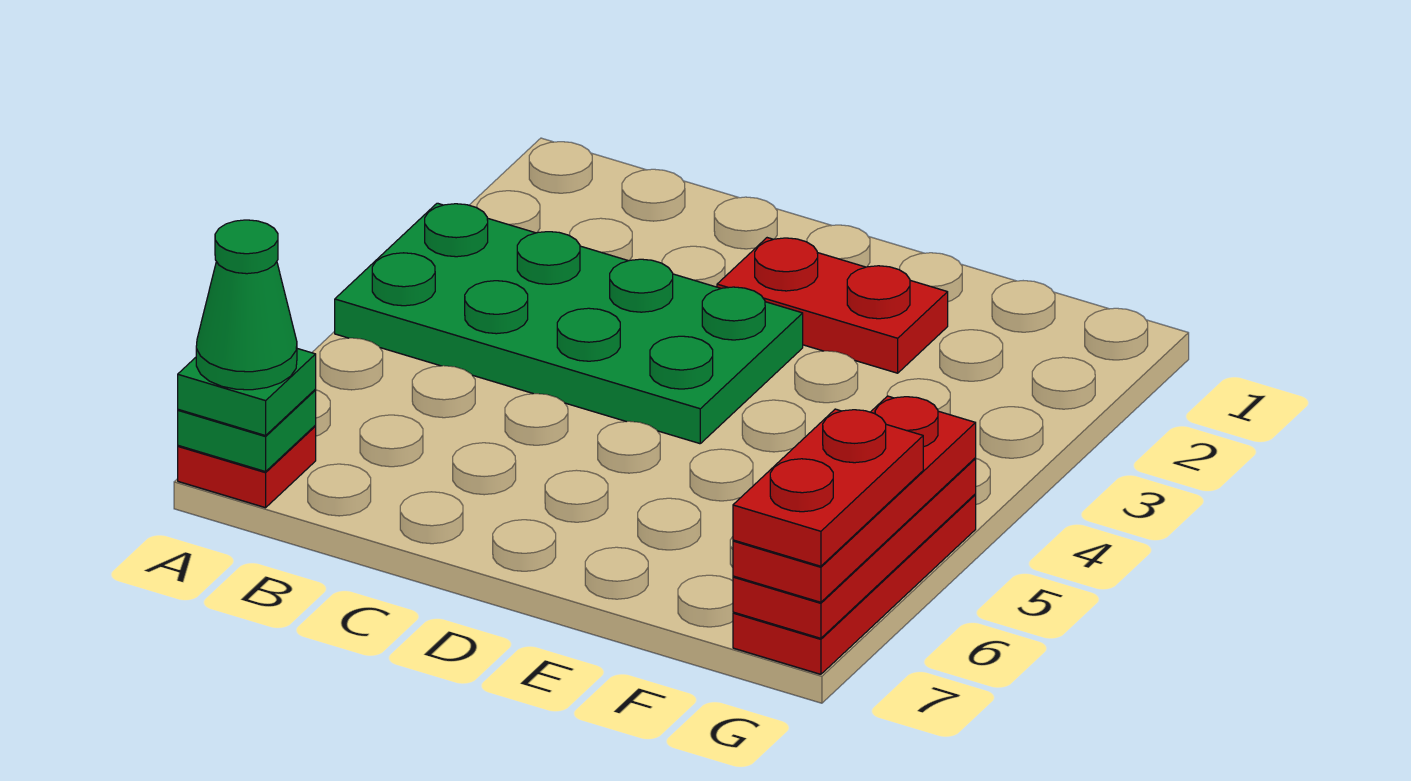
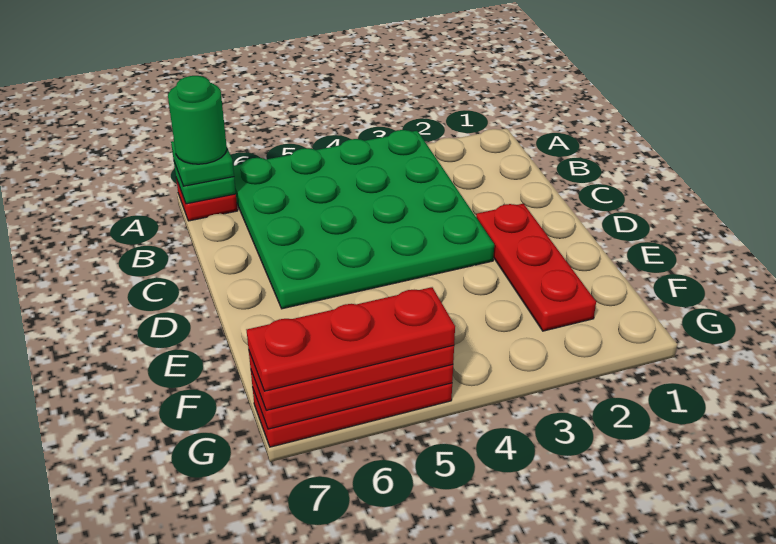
green 2x4 plate [335,203,803,444] -> green 4x4 plate [233,130,494,309]
green 1x1 cone [196,220,297,390] -> green 1x1 round brick [168,76,227,164]
red 1x2 plate [717,238,948,373] -> red 1x3 plate [476,204,596,331]
red 1x2 plate [733,409,923,566] -> red 1x3 plate [247,287,455,391]

